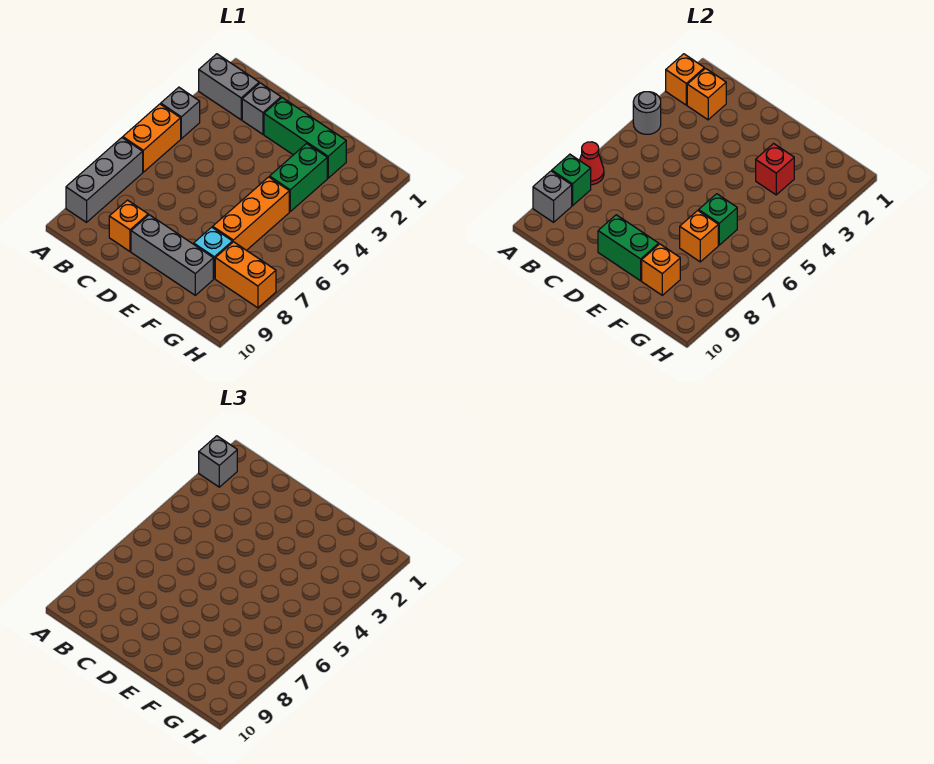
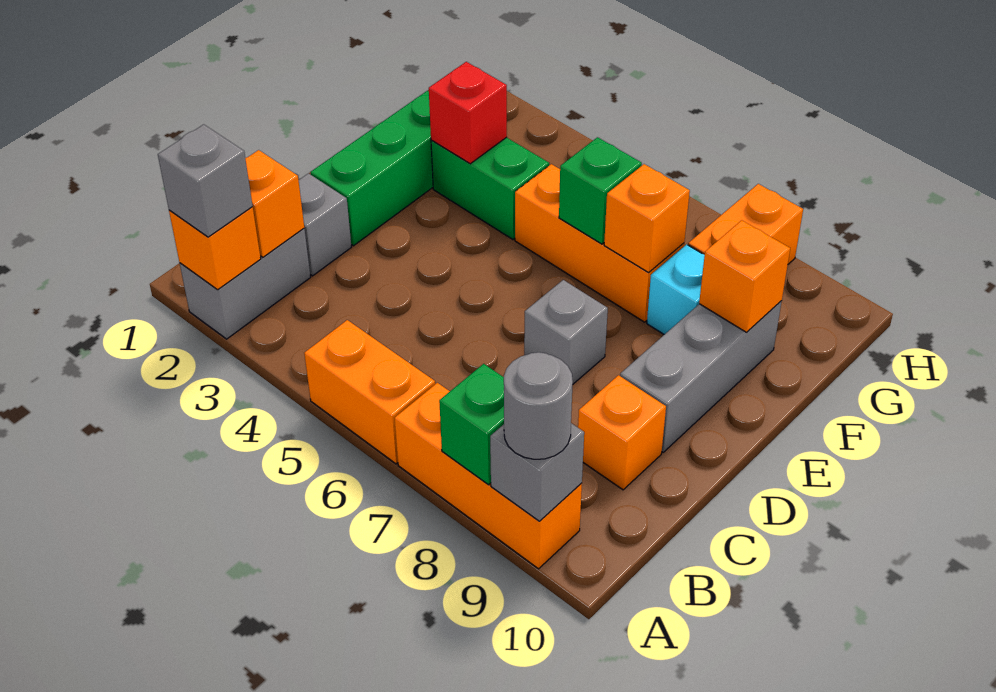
grey 1x1 brick [161,87,200,139] -> grey 1x1 brick moved to [524,280,608,384]
grey 1x1 round brick [633,92,661,134] -> grey 1x1 round brick moved to [504,352,573,459]
grey 1x3 brick [66,138,143,222] -> orange 1x3 brick [395,383,582,569]
red 1x1 cone [580,142,604,185] -> none
green 1x2 brick [598,215,659,281] -> none

